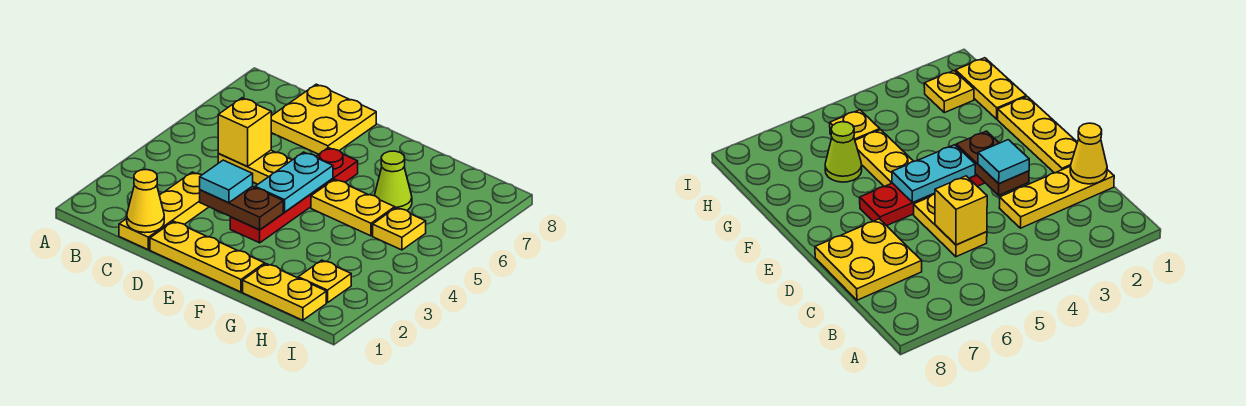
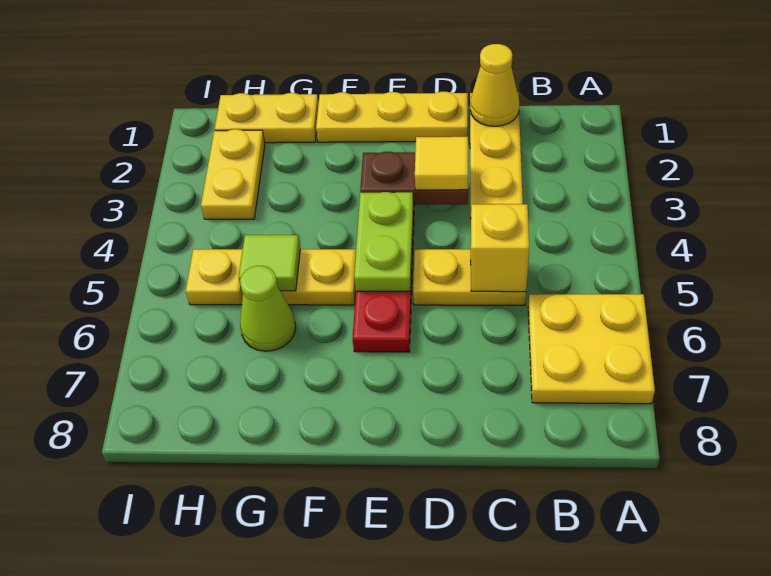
yellow 2x2 plate [271,84,376,154] -> yellow 2x2 plate moved to [528,294,655,404]
cyan 1x1 tile [200,160,253,203] -> yellow 1x1 tile [415,137,468,190]
cyan 1x2 plate [255,152,333,212] -> lime 1x2 plate [354,192,413,291]
none -> lime 1x1 tile [239,235,300,291]
yellow 1x1 plate [298,260,351,303] -> yellow 1x2 plate [201,129,265,219]

